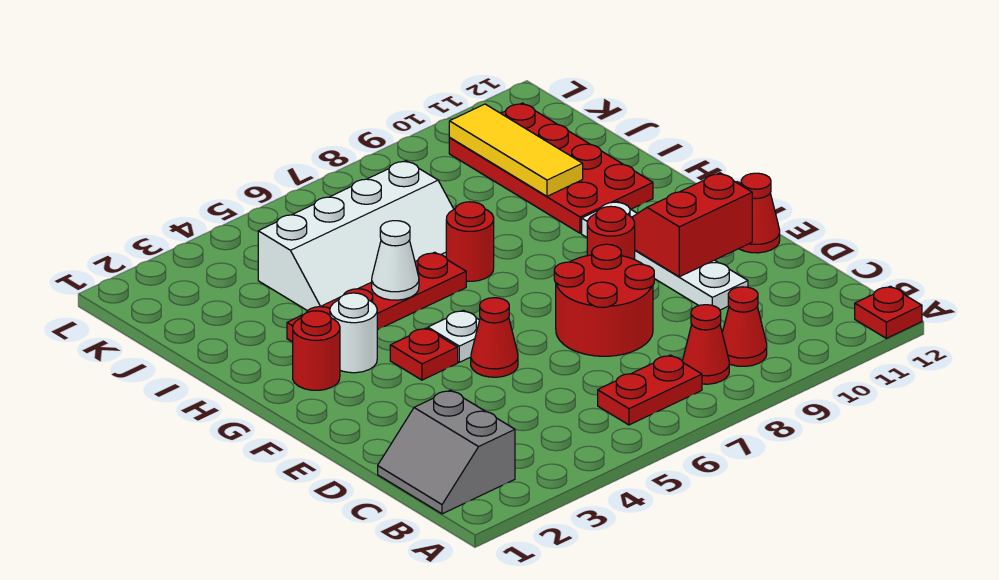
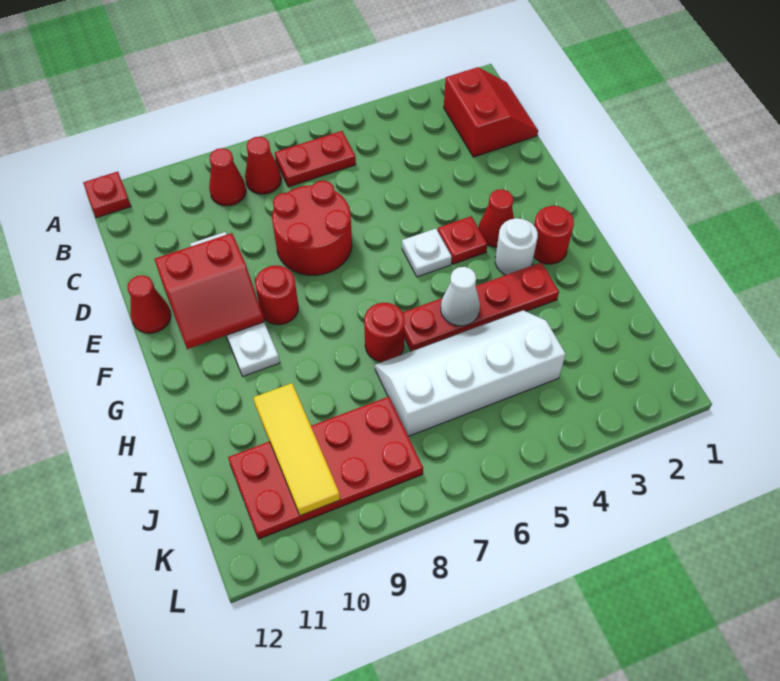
grey 2x2 slope [378,390,515,514] -> red 2x2 slope [444,67,538,157]
red 1x1 cone [471,298,518,377] -> red 1x1 cone moved to [479,189,514,247]
red 2x4 plate [449,103,653,233] -> red 2x4 plate turned to [228,397,423,539]

